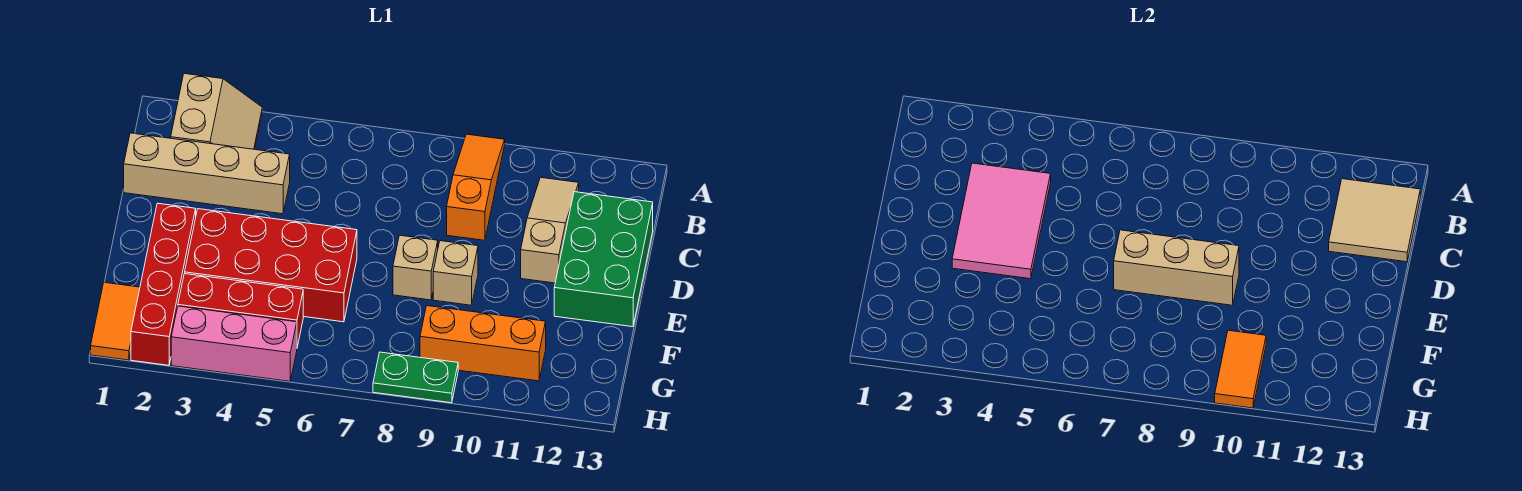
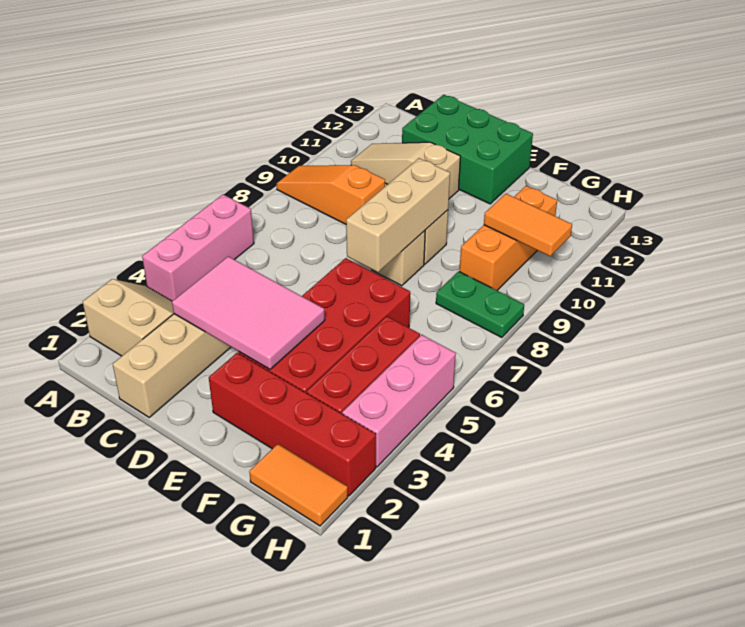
none -> pink 1x3 brick [142,195,254,301]
tan 2x2 tile [1329,179,1420,262] -> none
green 1x2 plate [373,352,458,403] -> green 1x2 plate turned to [436,271,524,338]

